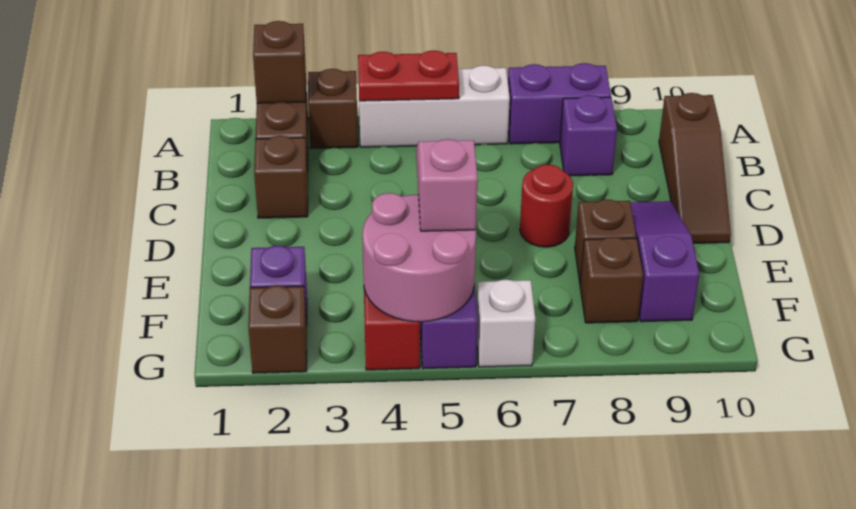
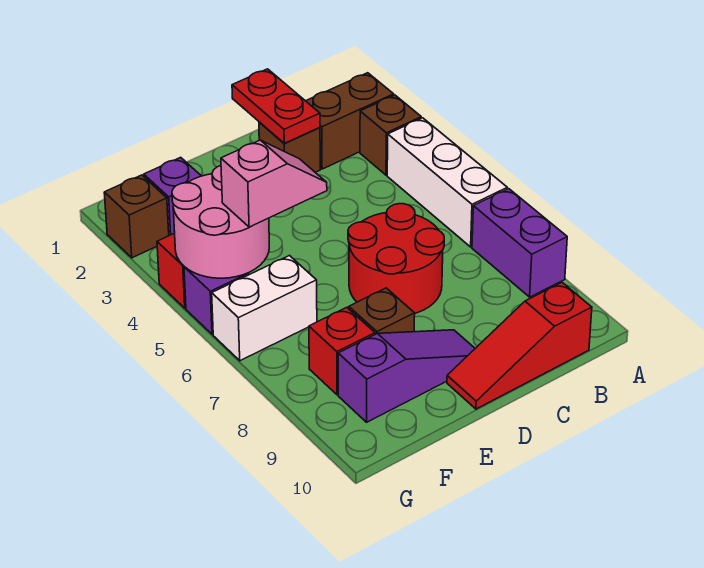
brown 1x1 brick [253,21,306,103] -> none
red 1x2 plate [358,51,459,101] -> red 1x2 plate moved to [232,69,320,143]
purple 1x1 brick [560,95,617,176] -> none
brown 1x3 slope [659,93,731,243] -> red 1x3 slope [447,283,592,409]
red 1x1 round brick [520,165,573,247] -> red 2x2 round brick [348,204,444,313]
brown 1x1 brick [580,237,643,323] -> red 1x1 brick [309,307,375,395]
white 1x1 brick [476,280,535,367] -> white 1x2 brick [212,256,317,361]

